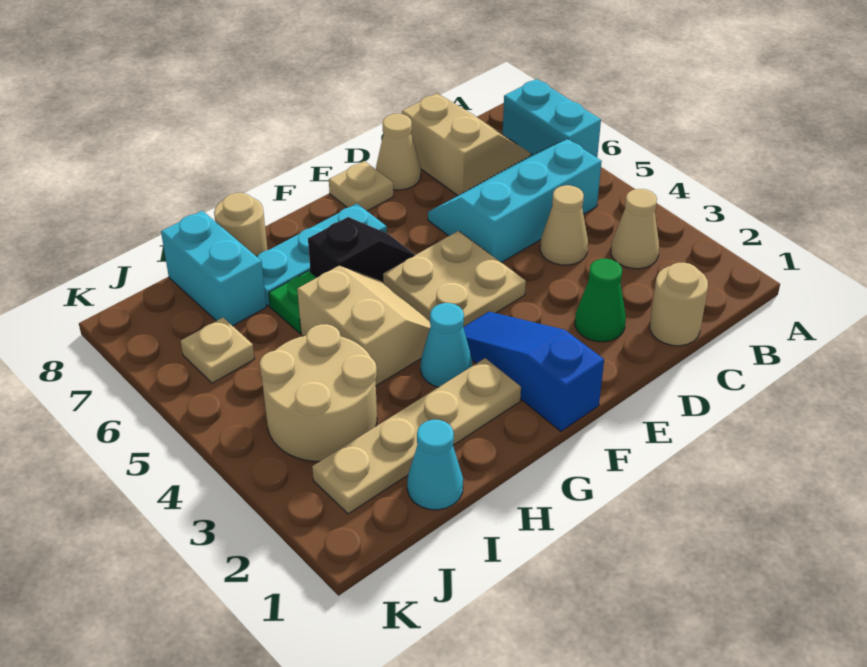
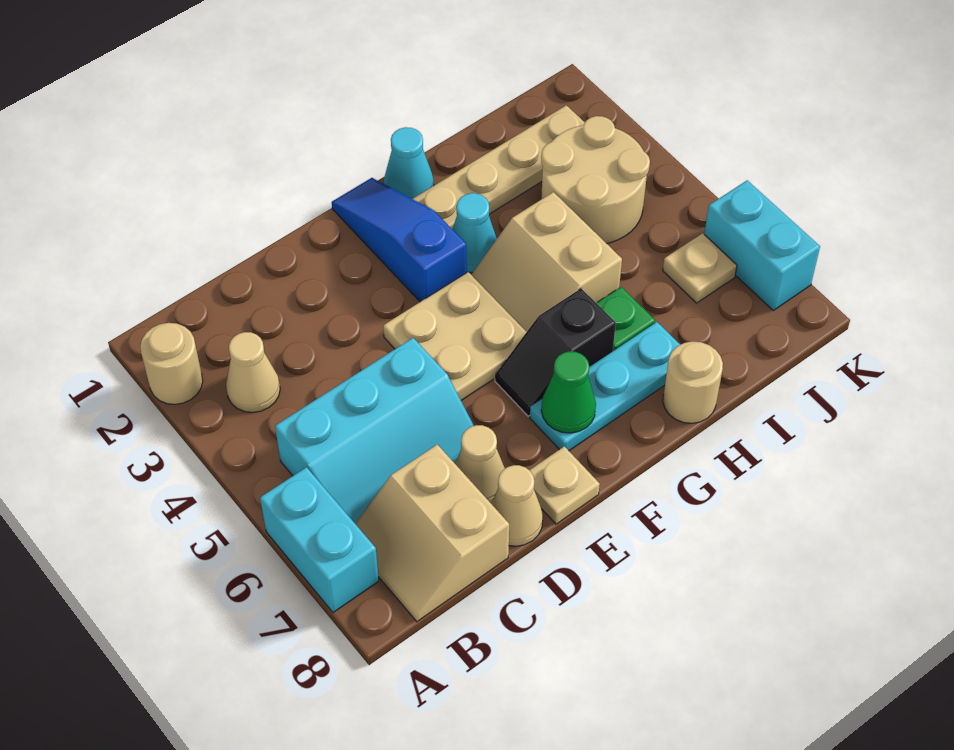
tan 1x1 round brick [650,263,708,346] -> tan 1x1 round brick moved to [140,323,203,404]
tan 1x1 cone [540,185,588,265] -> tan 1x1 cone moved to [455,425,505,503]
green 1x1 cone [575,259,626,342] -> green 1x1 cone moved to [541,352,596,433]
blue 1x3 slope [463,312,604,431] -> blue 1x3 slope turned to [332,178,467,302]
cyan 1x1 cone [407,420,463,510] -> cyan 1x1 cone moved to [384,127,434,199]
cyan 1x2 brick [161,211,267,326] -> cyan 1x2 brick moved to [704,180,820,310]

